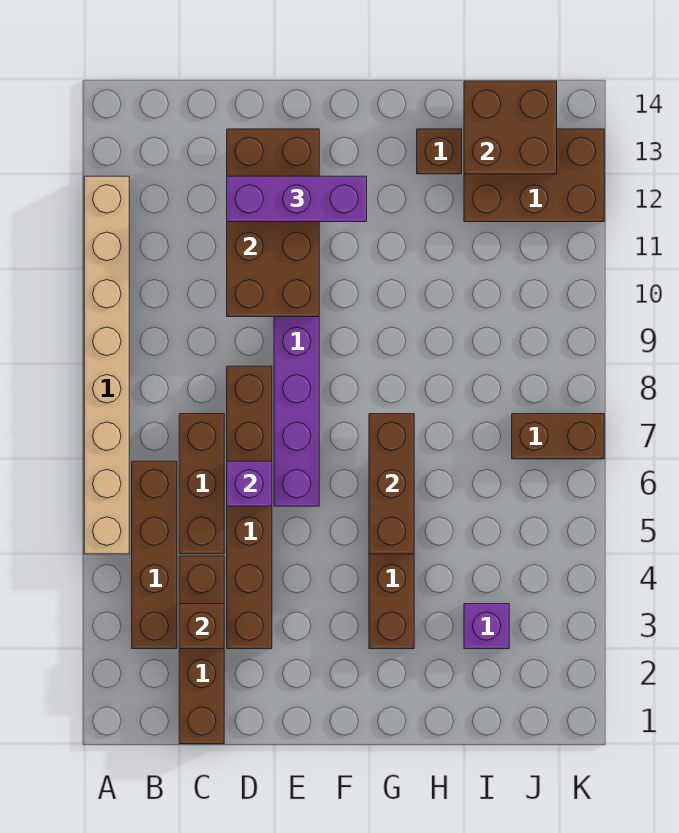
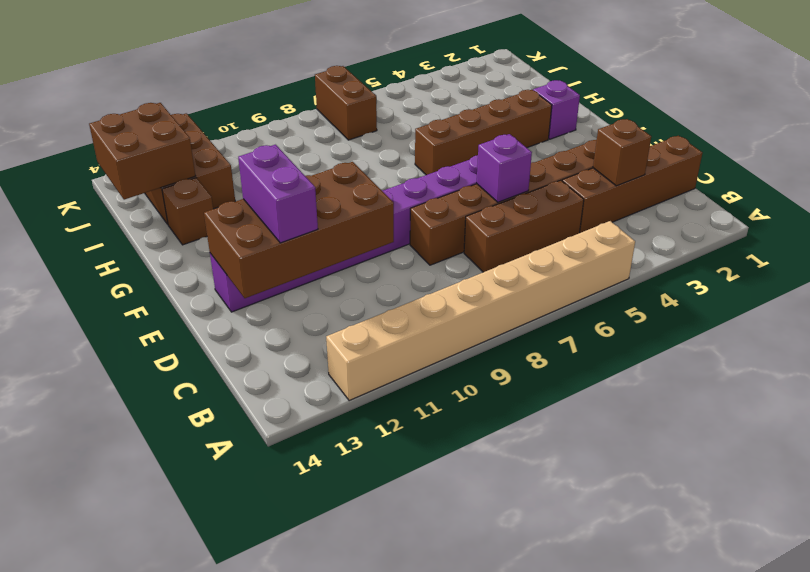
brown 1x4 brick [132,461,177,649] -> none
purple 1x3 brick [227,176,367,222] -> purple 1x2 brick [238,145,318,243]
brown 1x3 brick [369,414,414,554] -> none
purple 1x1 brick [464,604,509,649] -> purple 1x1 brick moved to [533,80,580,139]

